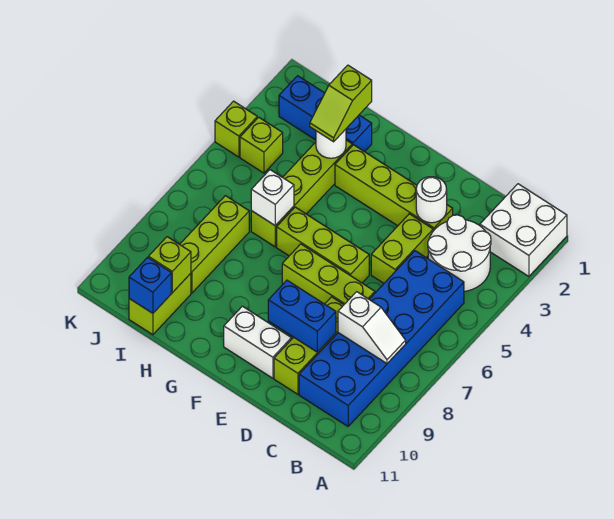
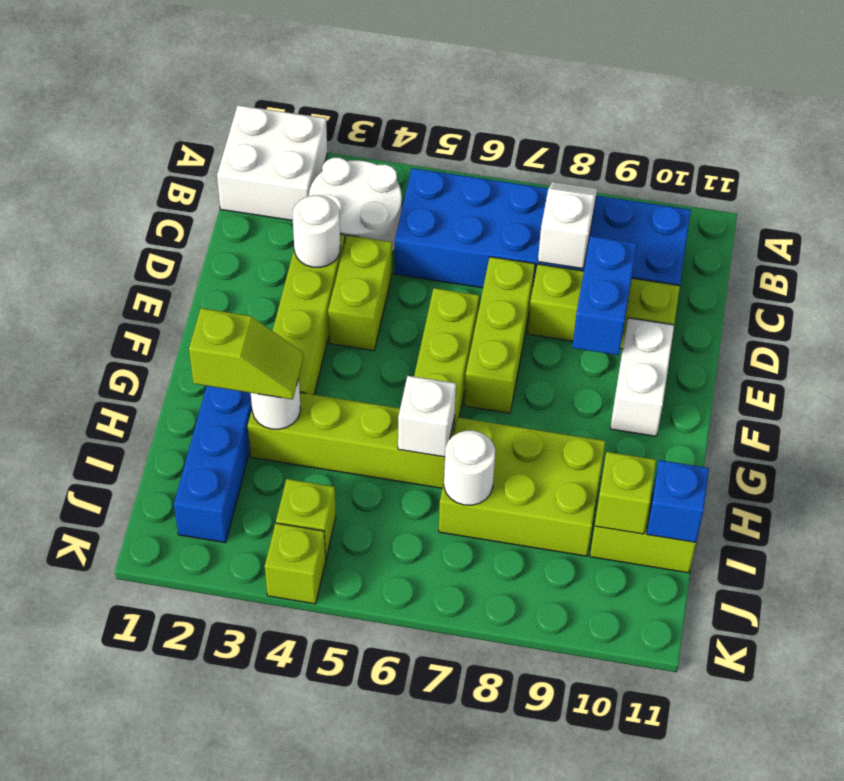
lime 1x2 brick [371,214,433,283] -> lime 1x2 brick turned to [328,235,392,351]
lime 1x3 brick [180,196,249,293] -> lime 2x3 brick [439,417,606,556]
none -> white 1x1 round brick [444,431,495,505]

